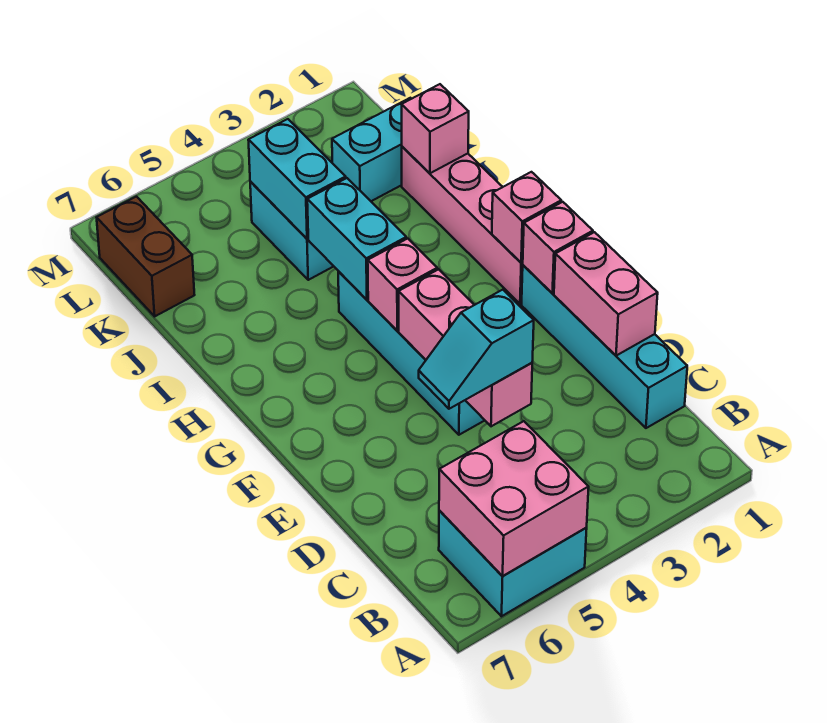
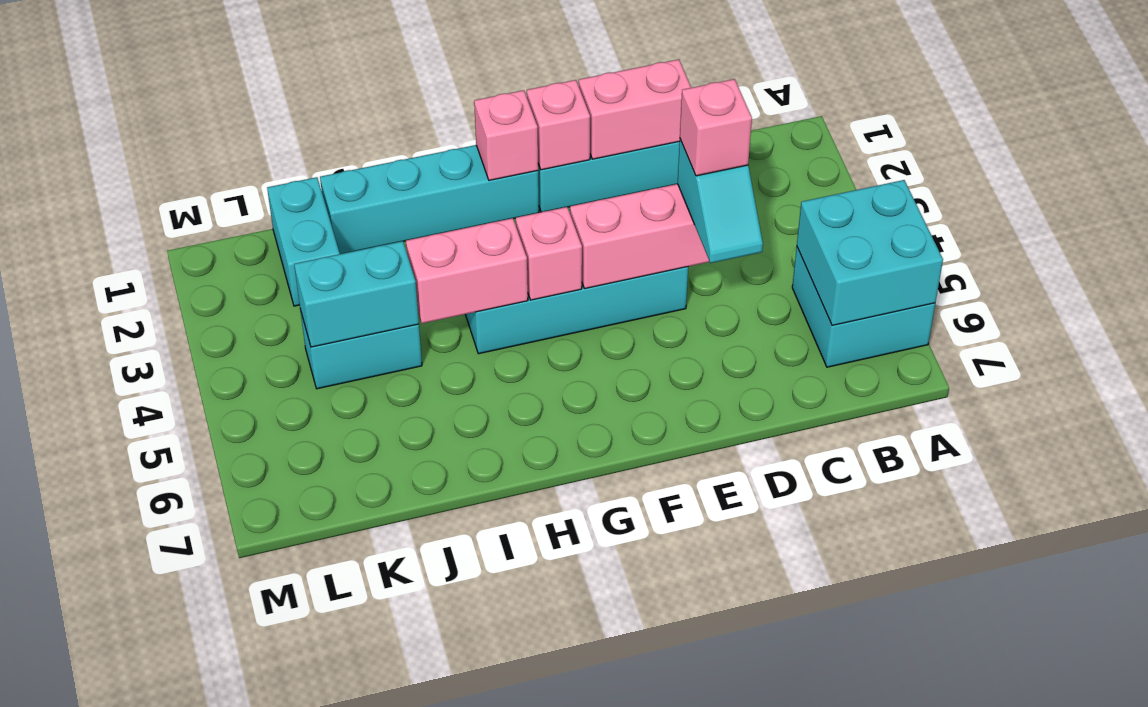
pink 2x2 brick [439,421,589,576] -> cyan 2x2 brick [797,180,943,325]
pink 1x4 brick [402,147,523,304] -> cyan 1x4 brick [320,145,539,254]
cyan 1x2 brick [307,178,406,300] -> pink 1x2 brick [406,218,528,323]
pink 1x1 brick [402,84,469,173] -> pink 1x1 brick moved to [680,79,752,176]
brown 1x2 brick [97,197,194,316] -> none

